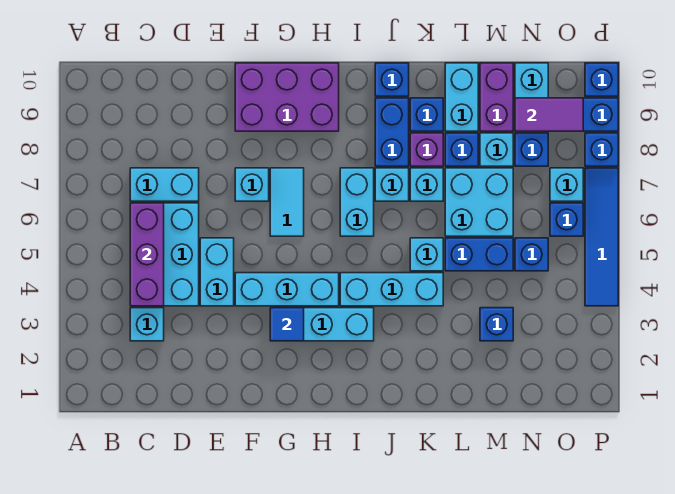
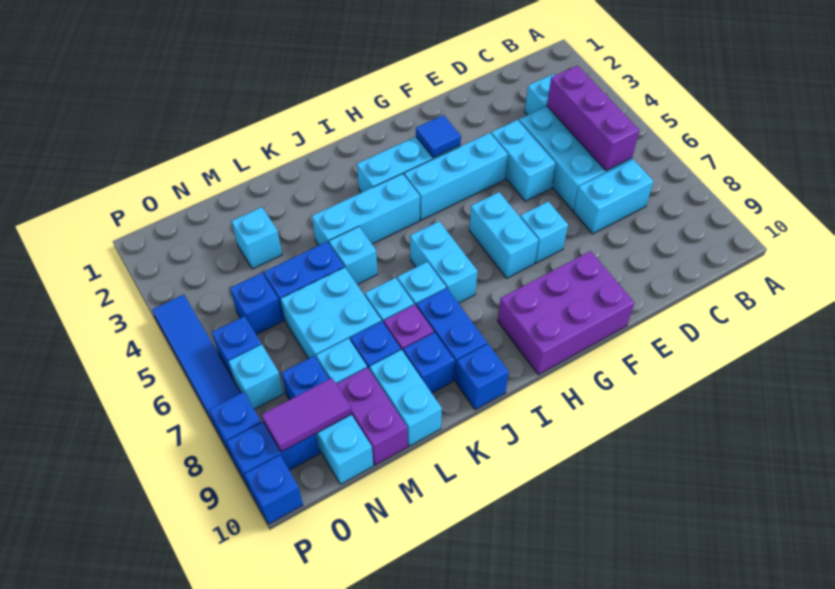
cyan 1x2 tile [270,168,304,236] -> cyan 1x2 brick [469,192,538,278]
blue 1x1 brick [480,308,513,341] -> cyan 1x1 brick [232,207,282,269]

